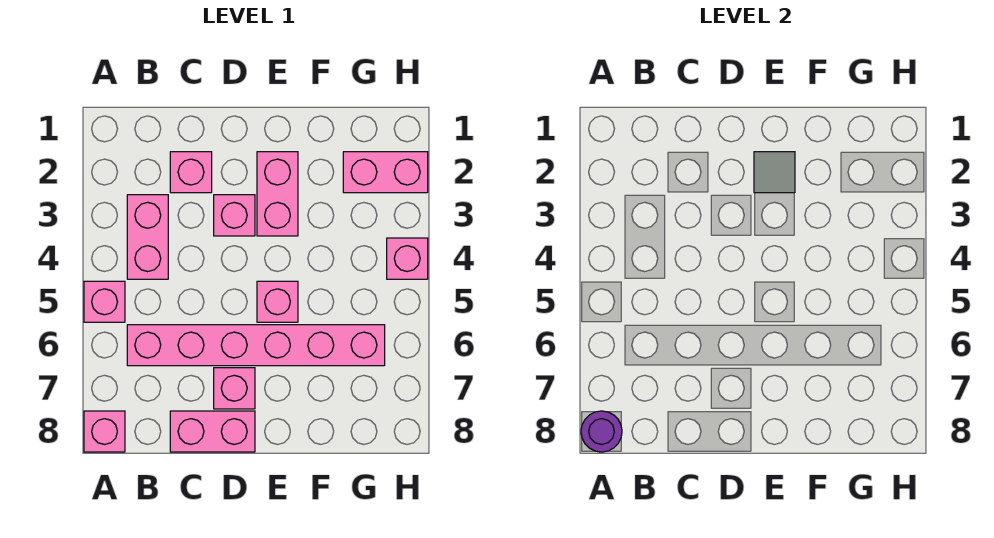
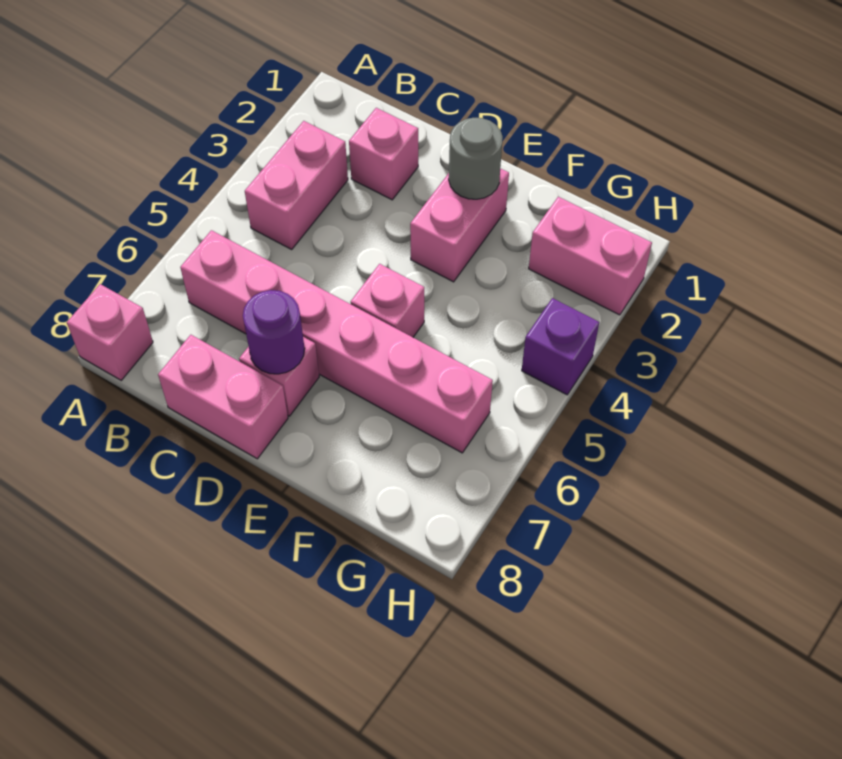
pink 1x1 brick [84,281,125,322] -> none
purple 1x1 round brick [581,411,622,452] -> purple 1x1 round brick moved to [243,290,305,374]
pink 1x1 brick [214,195,255,236] -> none
grey 1x1 tile [754,152,795,193] -> grey 1x1 round brick [449,118,503,199]
pink 1x1 brick [387,238,428,279] -> purple 1x1 brick [522,298,599,395]

